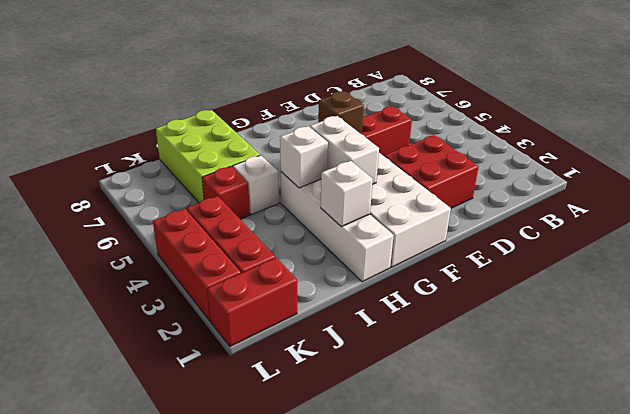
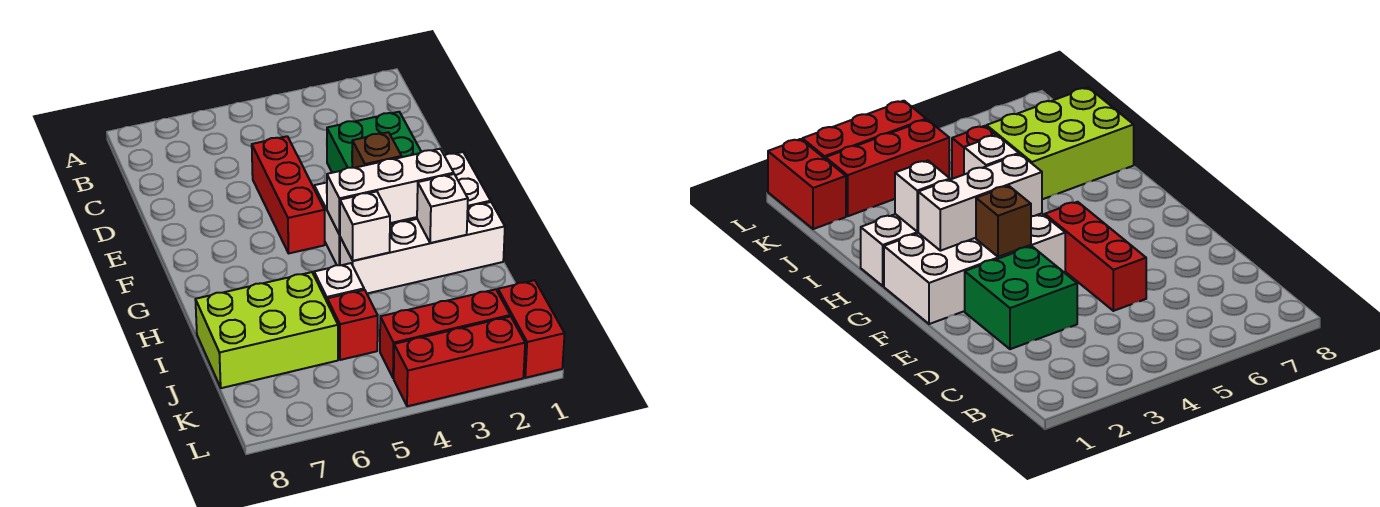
red 2x2 brick [384,135,479,208] -> green 2x2 brick [327,112,421,173]
brown 1x1 brick [318,91,364,134] -> brown 1x1 brick moved to [352,132,402,168]
white 1x2 brick [310,116,379,184] -> white 1x3 brick [327,149,454,235]

